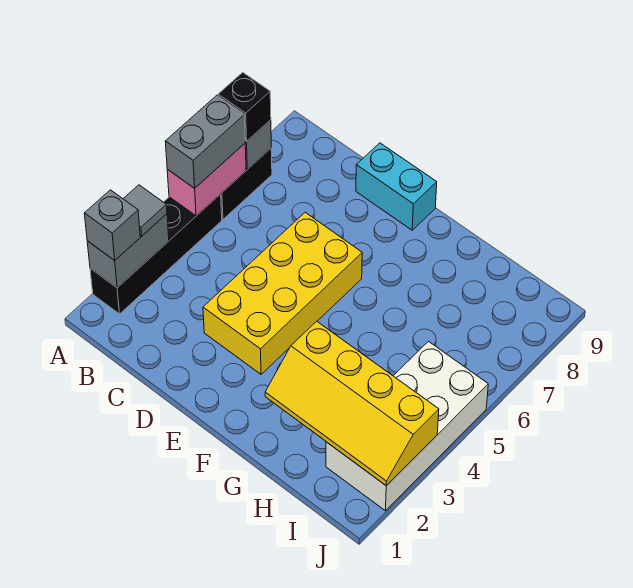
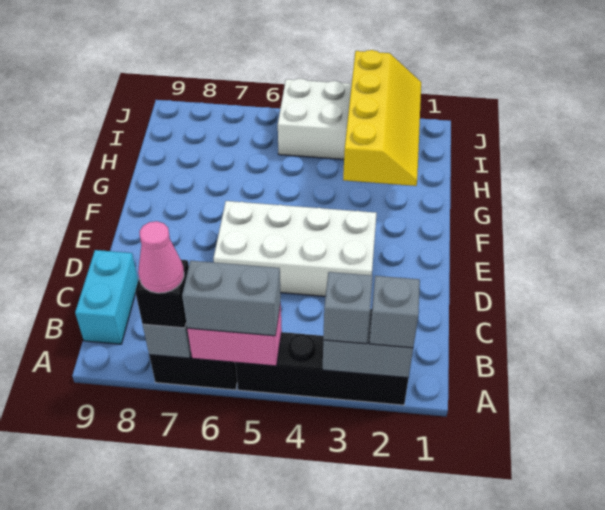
grey 1x1 tile [123,185,167,236] -> grey 1x1 brick [323,272,373,344]
none -> pink 1x1 cone [138,221,184,293]
yellow 2x4 brick [203,212,362,374] -> white 2x4 brick [214,201,377,296]
cyan 1x2 brick [356,143,437,230] -> cyan 1x2 brick moved to [75,250,138,344]

